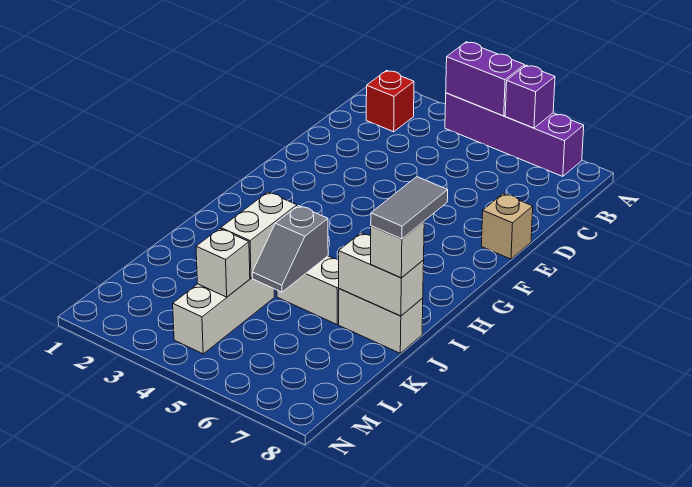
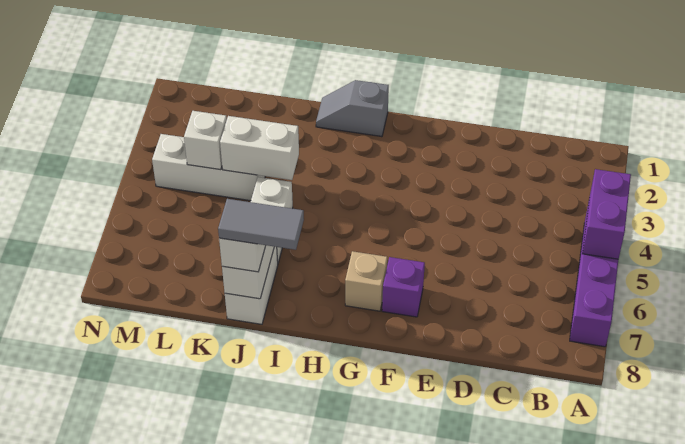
purple 1x1 brick [505,65,555,128] -> purple 1x1 brick moved to [382,257,425,317]
red 1x1 brick [366,70,414,132] -> none
tan 1x1 brick [481,194,533,259] -> tan 1x1 brick moved to [345,251,387,311]
grey 1x2 slope [252,206,328,292] -> grey 1x2 slope moved to [316,80,389,137]

